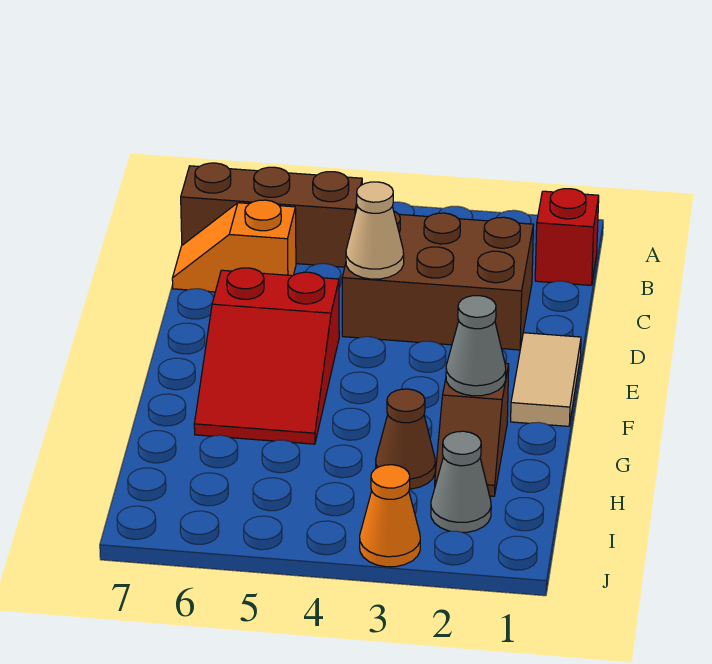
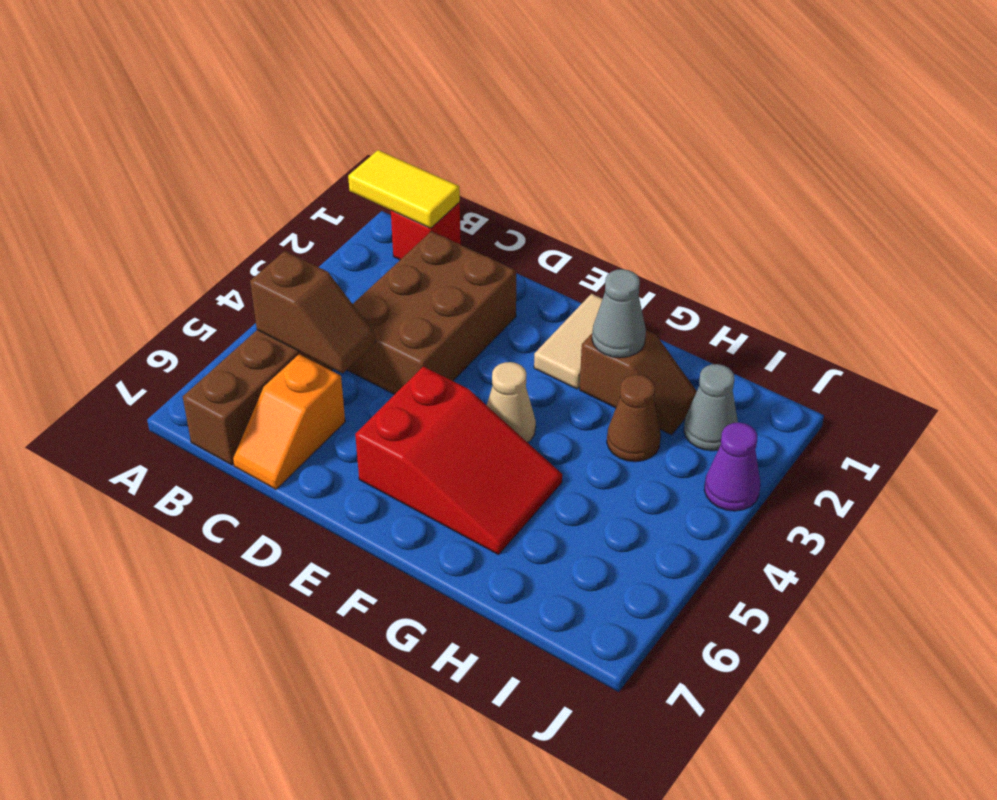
none -> yellow 1x2 tile [348,150,460,228]
none -> brown 1x2 slope [250,251,376,373]
tan 1x1 cone [346,182,404,279] -> tan 1x1 cone moved to [487,362,536,442]
tan 1x2 tile [511,333,581,426] -> tan 1x2 tile turned to [534,294,602,389]
orange 1x1 cone [360,465,420,567] -> purple 1x1 cone [704,423,760,511]

